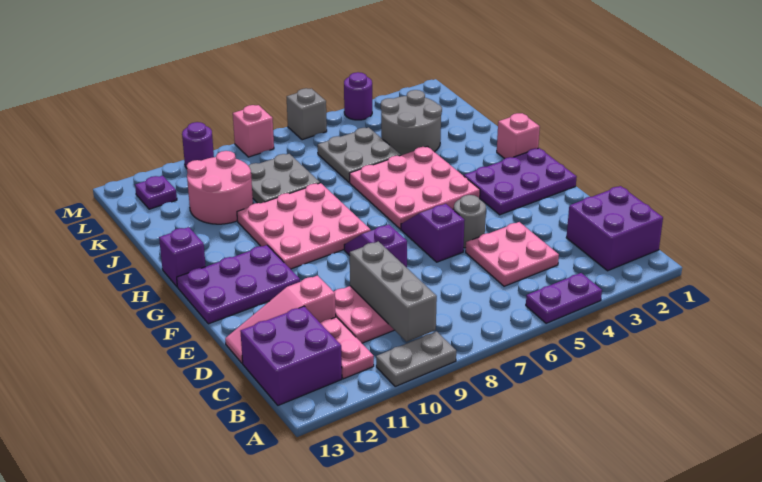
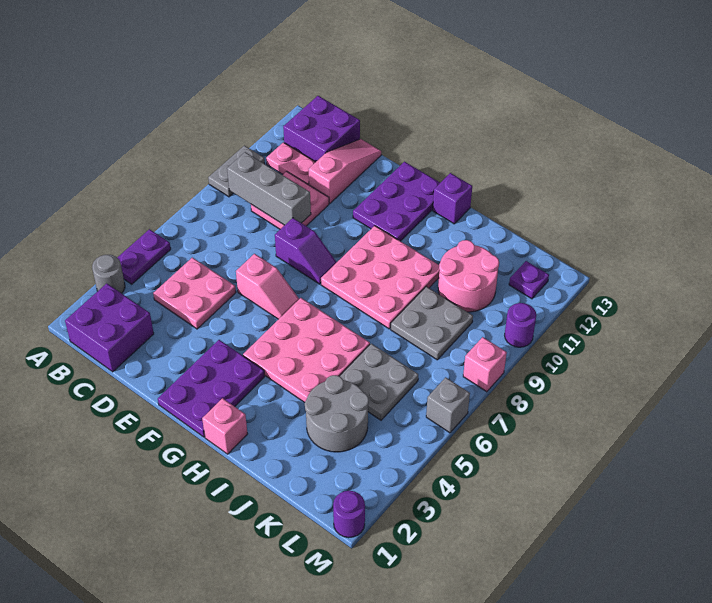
grey 1x1 round brick [454,195,486,248] -> grey 1x1 round brick moved to [92,255,125,293]
purple 1x2 slope [401,204,465,262] -> pink 1x2 slope [236,254,299,319]
purple 1x1 round brick [344,72,372,120] -> purple 1x1 round brick moved to [333,491,365,538]

